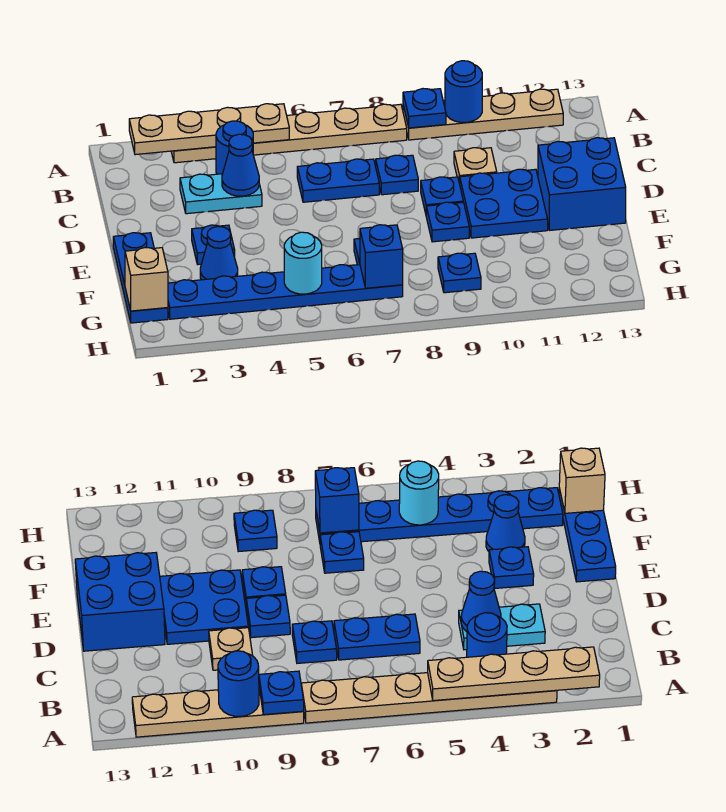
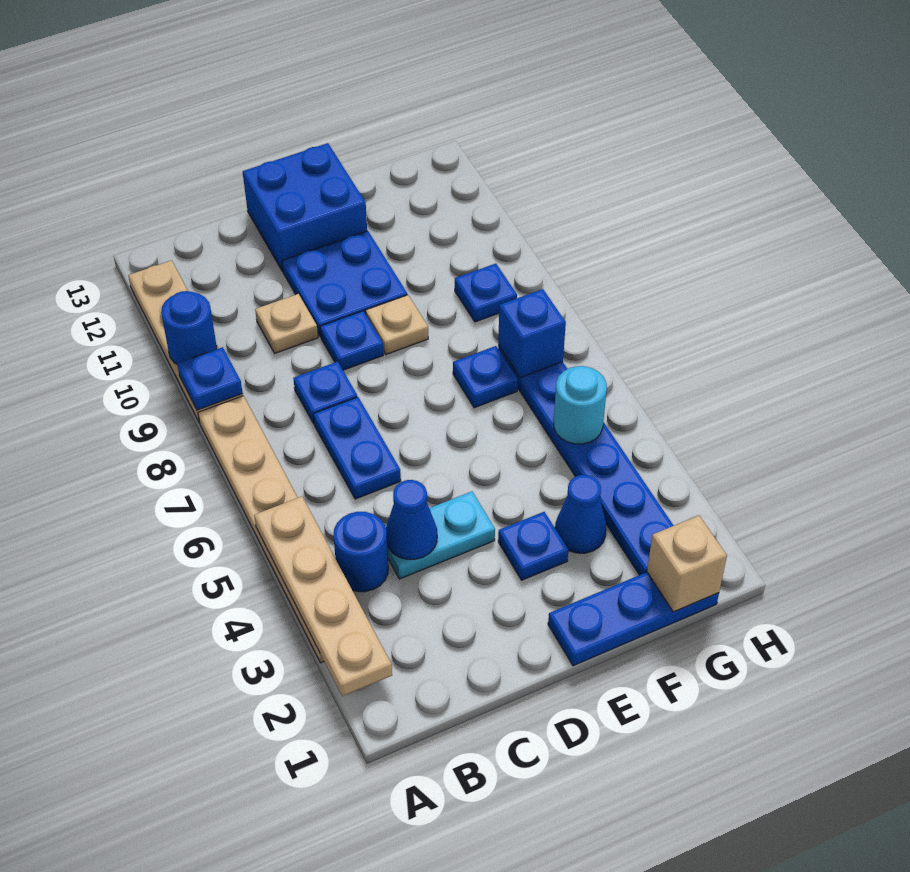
cyan 1x2 plate [180,174,262,214] -> cyan 1x2 plate turned to [385,491,495,579]
blue 1x1 plate [426,202,469,242] -> tan 1x1 plate [366,295,428,354]

